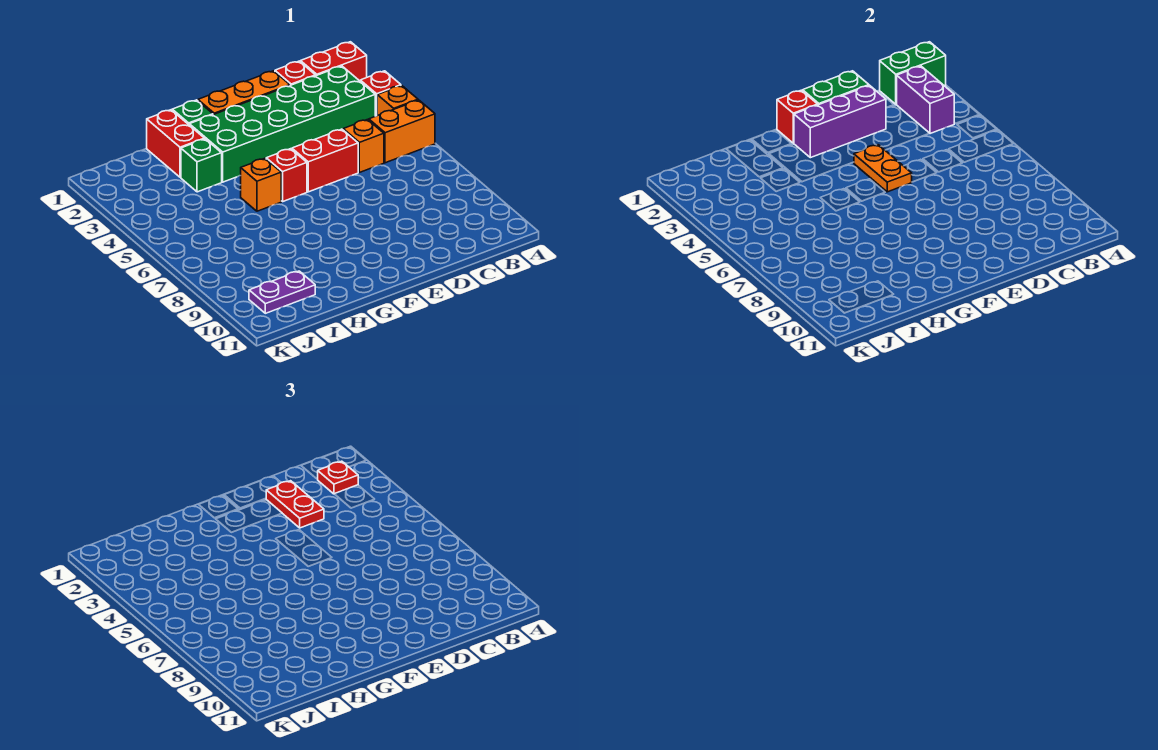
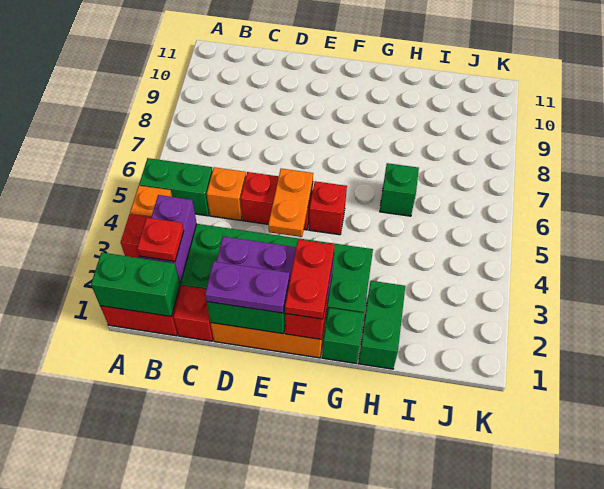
orange 1x2 brick [369,100,435,163] -> green 1x2 brick [139,158,213,216]
red 1x2 plate [266,481,324,528] -> red 1x2 plate moved to [285,239,335,319]
orange 1x1 brick [241,158,281,211] -> none
red 1x2 brick [147,110,204,177] -> green 1x2 brick [358,281,405,369]
green 1x1 brick [181,139,222,192] -> green 1x1 brick moved to [380,163,419,216]
purple 1x2 plate [249,271,315,313] -> purple 1x2 plate moved to [205,262,290,313]

